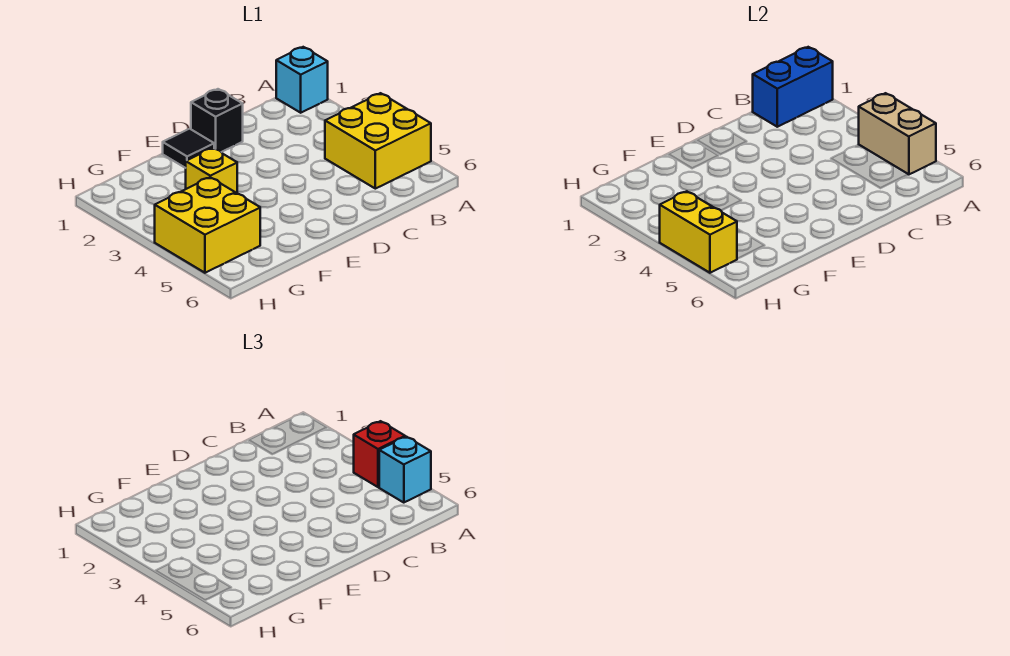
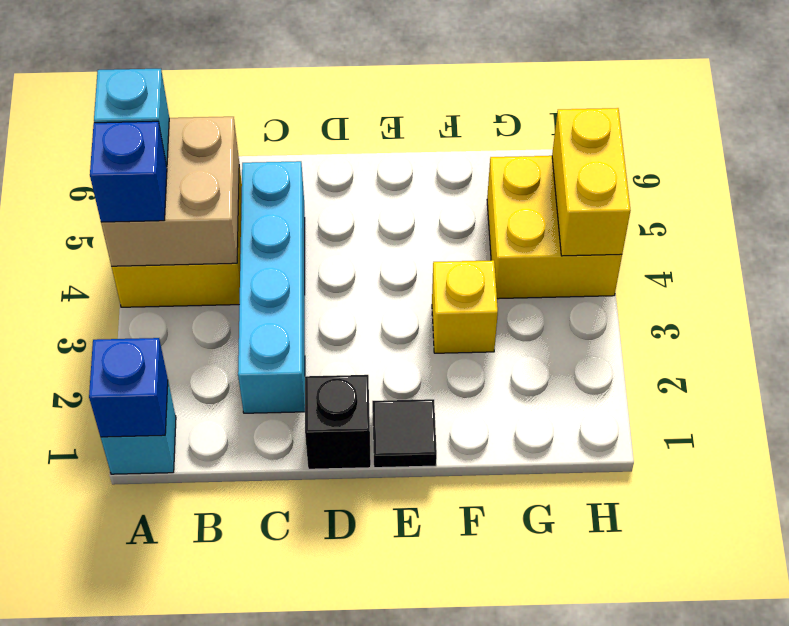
blue 1x2 brick [753,47,833,127] -> blue 1x1 brick [89,338,168,437]
tan 1x2 brick [859,93,936,175] -> tan 2x2 brick [101,117,239,266]
red 1x1 brick [354,421,405,487] -> blue 1x1 brick [90,121,167,222]
none -> cyan 1x4 brick [238,161,305,413]

